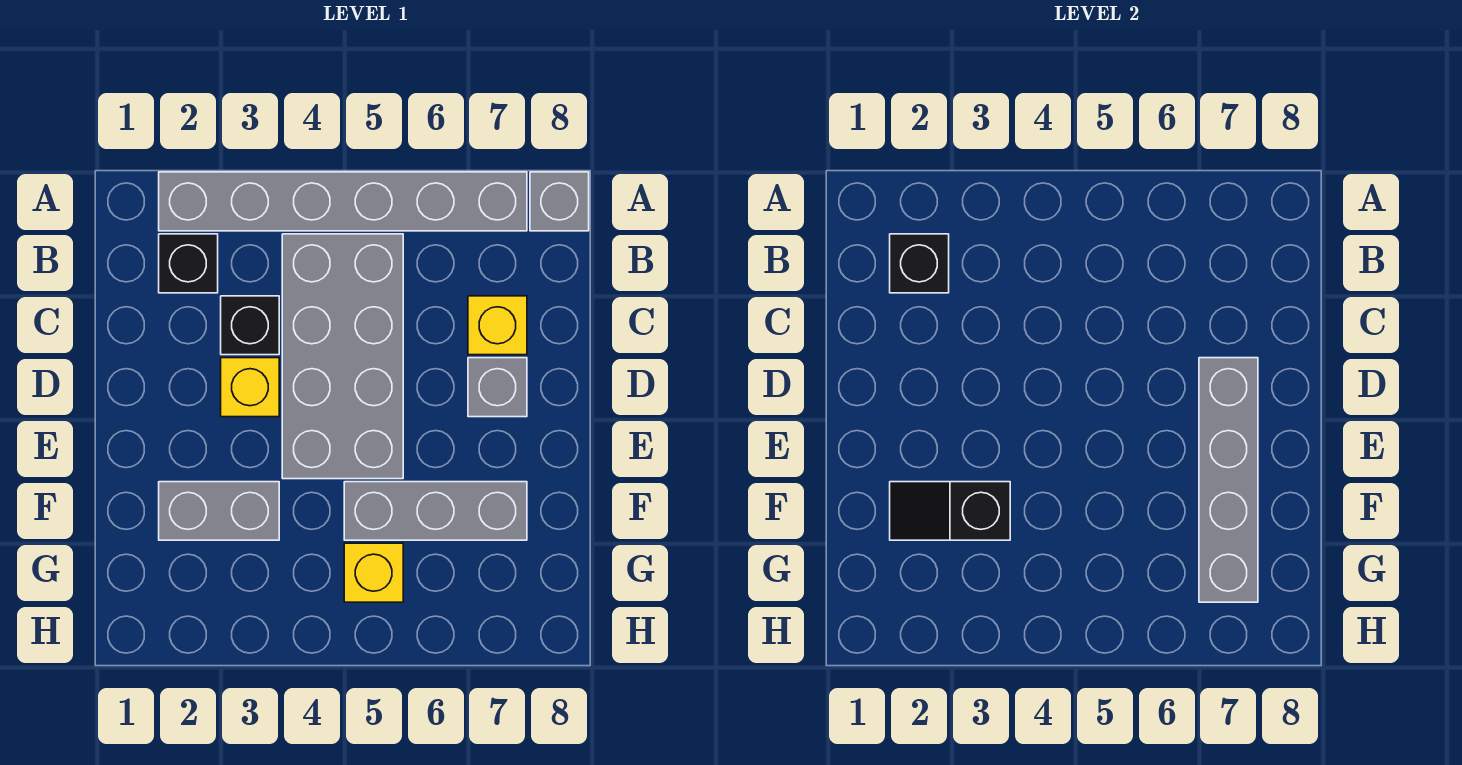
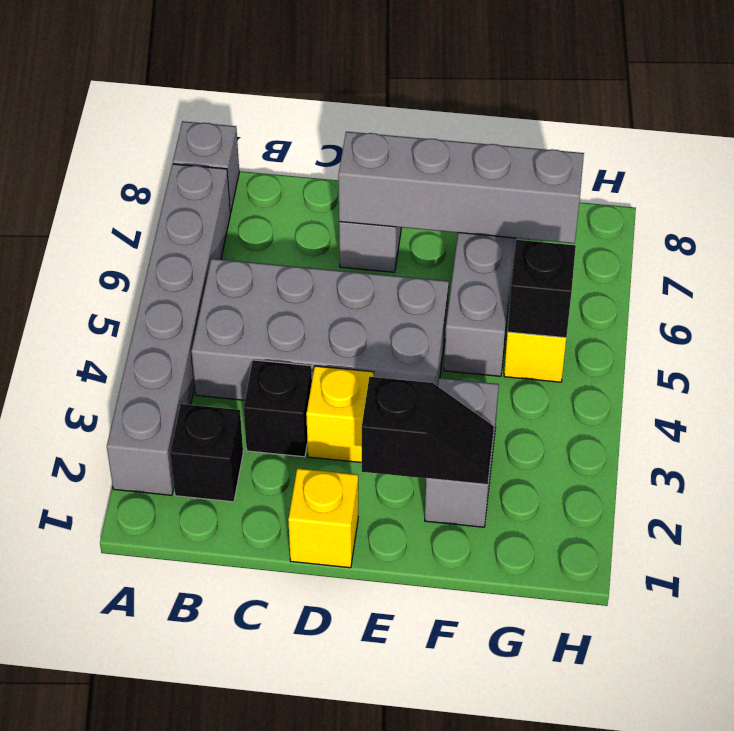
black 1x1 brick [890,234,949,293] -> black 1x1 brick moved to [508,240,576,338]
yellow 1x1 brick [468,296,527,355] -> yellow 1x1 brick moved to [288,468,358,568]
black 1x2 slope [890,482,1010,540] -> black 1x2 slope turned to [362,377,494,485]

